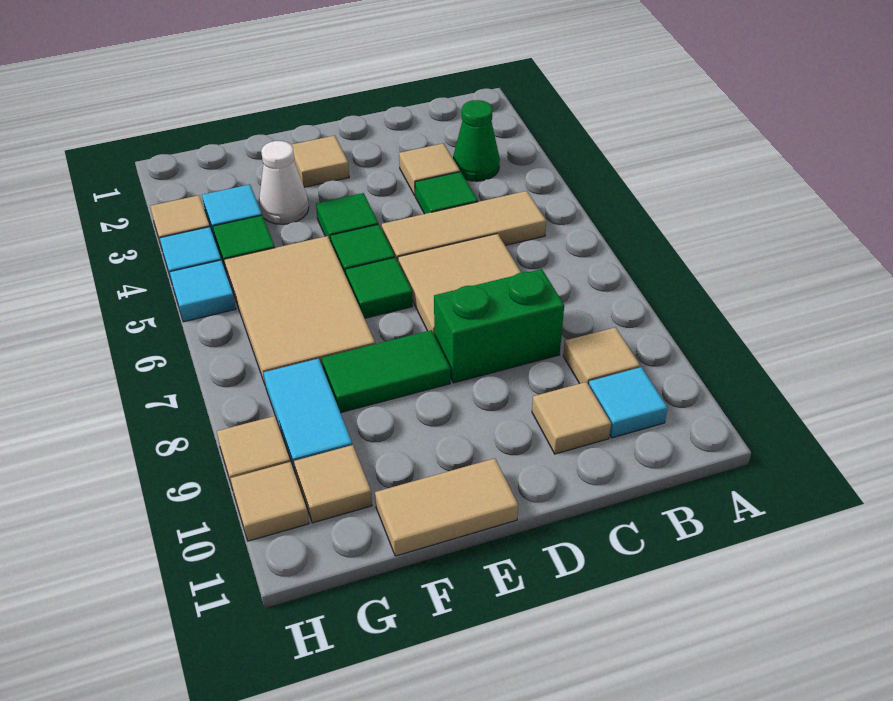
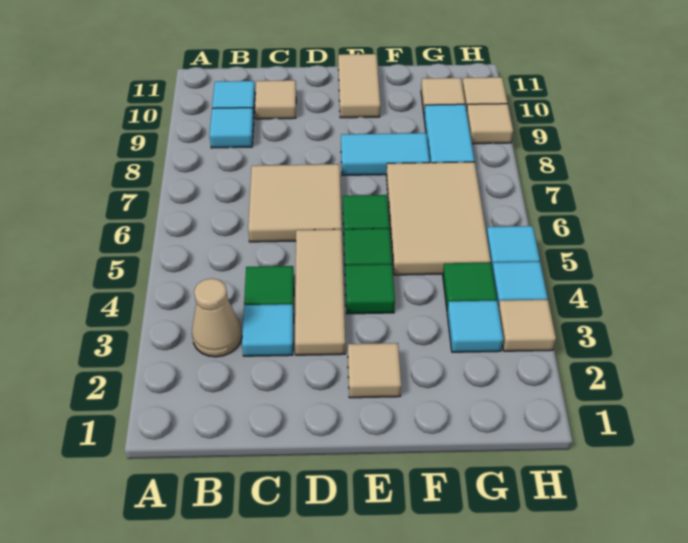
green 1x1 cone [453,100,500,181] -> tan 1x1 cone [192,278,242,357]
tan 1x3 tile [382,191,546,261] -> tan 1x3 tile turned to [295,229,345,355]
tan 1x1 tile [563,327,640,385] -> cyan 1x1 tile [209,108,254,148]
tan 1x1 tile [399,143,460,195] -> cyan 1x1 tile [242,304,294,356]
green 1x2 brick [434,269,564,383] -> none
green 1x2 tile [322,330,451,413] -> cyan 1x2 tile [341,133,430,175]
tan 1x2 tile [375,458,518,556] -> tan 1x2 tile turned to [338,54,380,118]
white 1x1 cone [259,141,309,224] -> none

